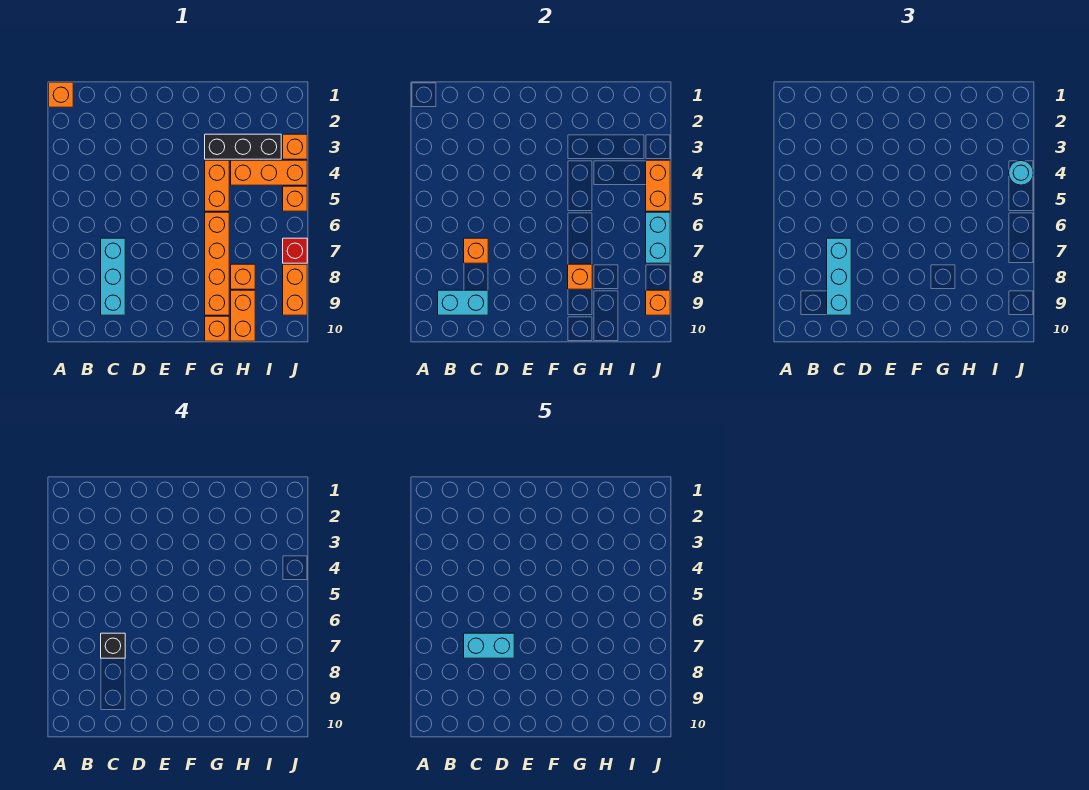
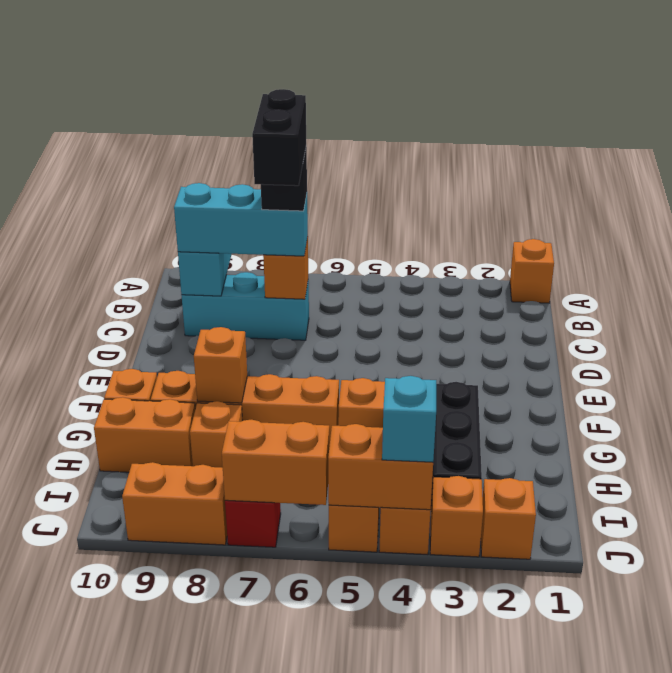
cyan 1x2 brick [464,633,514,658] -> black 1x2 brick [252,89,306,186]
cyan 1x1 round brick [1009,161,1033,185] -> cyan 1x1 brick [382,376,436,462]
cyan 1x2 brick [646,212,670,263] -> orange 1x2 brick [222,420,329,505]
orange 1x1 brick [646,290,670,315] -> orange 1x1 brick moved to [481,478,536,559]

